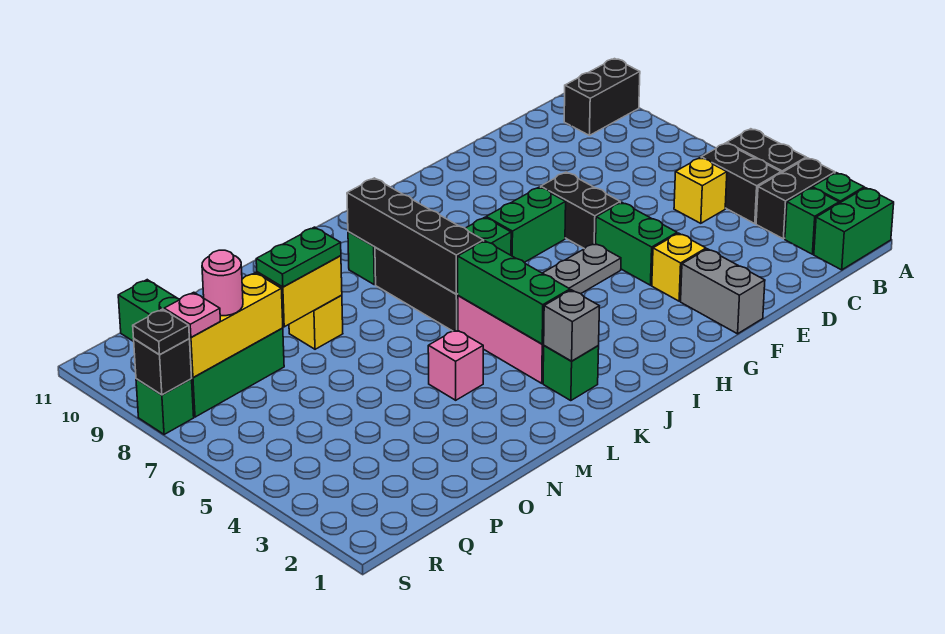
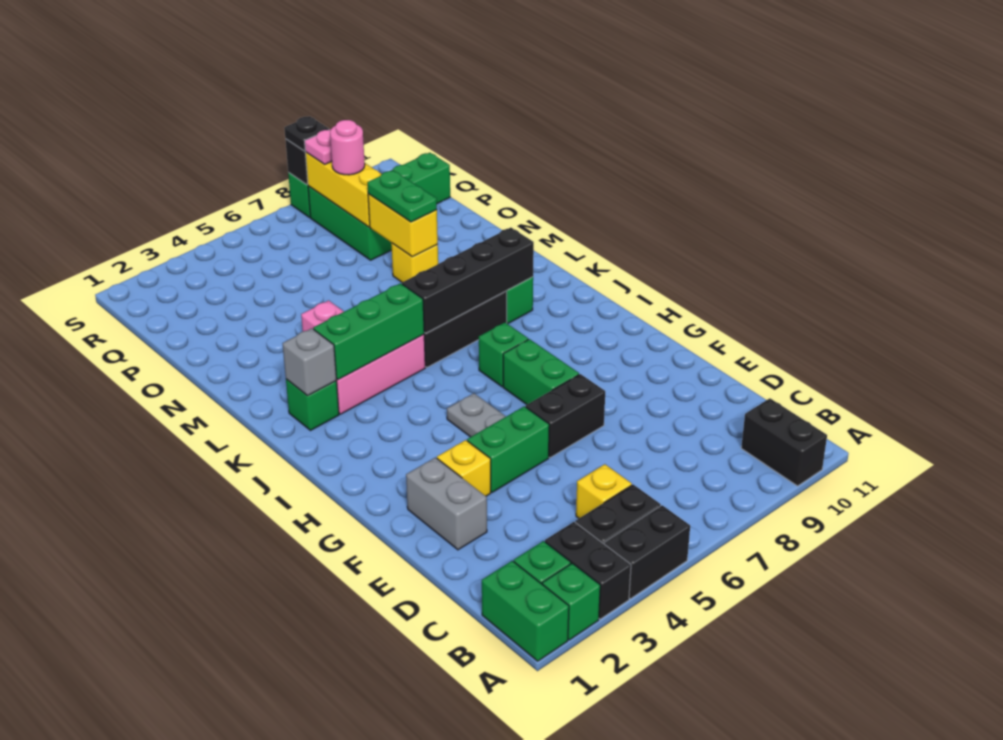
grey 1x2 brick [681,249,765,334] -> grey 1x2 brick turned to [406,457,487,550]

